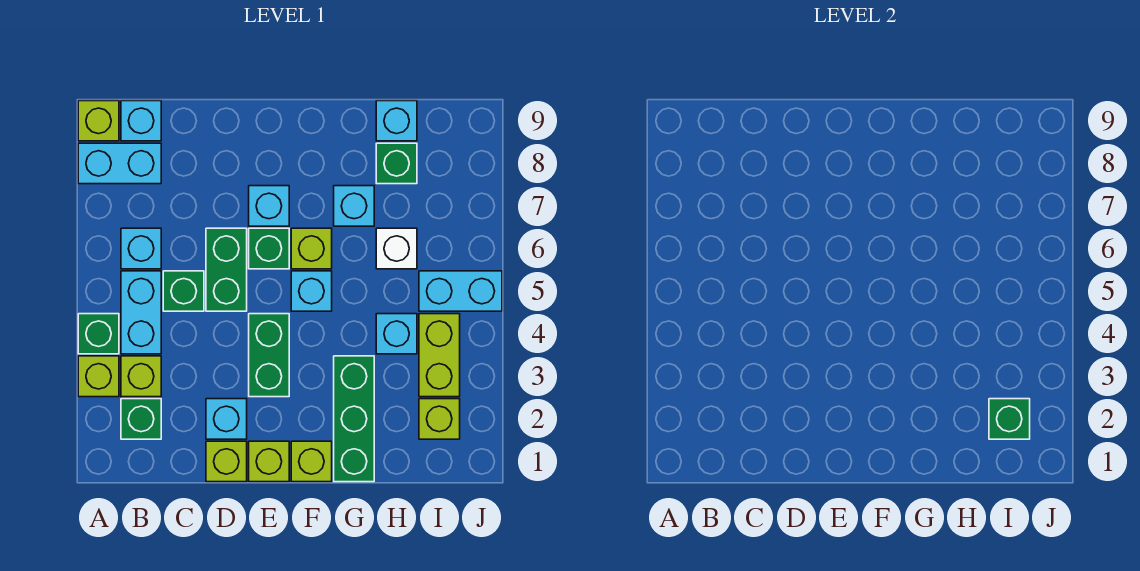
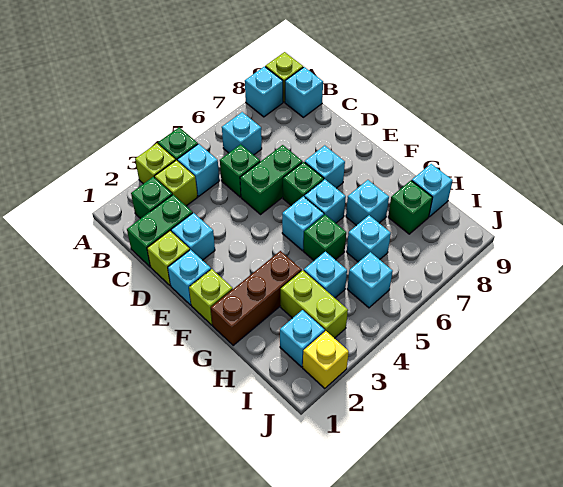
cyan 1x2 brick [78,143,161,184] -> cyan 1x1 brick [245,66,283,117]
cyan 1x2 brick [121,271,161,354] -> cyan 1x1 brick [177,144,219,196]
lime 1x1 brick [249,441,289,482] -> cyan 1x1 brick [168,250,211,305]
green 1x2 brick [249,314,289,397] -> green 1x2 brick moved to [127,195,193,267]
lime 1x1 brick [291,228,332,269] -> cyan 1x1 brick [304,179,346,223]
green 1x3 brick [334,356,374,482] -> brown 1x3 brick [211,251,302,345]
white 1x1 brick [376,228,417,269] -> cyan 1x1 brick [347,215,391,262]
lime 1x1 brick [419,399,460,439] -> cyan 1x1 brick [280,310,325,367]
green 1x1 brick [989,399,1030,439] -> green 1x1 brick moved to [303,215,346,260]
lime 1x2 brick [419,314,460,397] -> lime 1x2 brick turned to [281,270,348,338]
cyan 1x2 brick [419,271,502,311] -> cyan 1x1 brick [347,252,393,308]
none -> yellow 1x1 brick [303,331,349,389]

